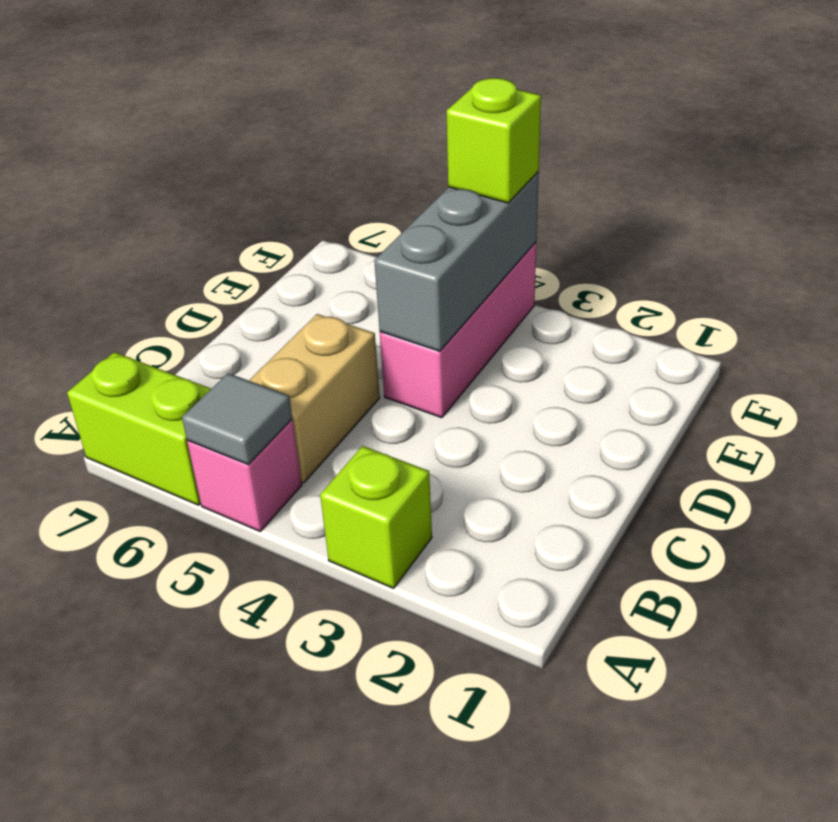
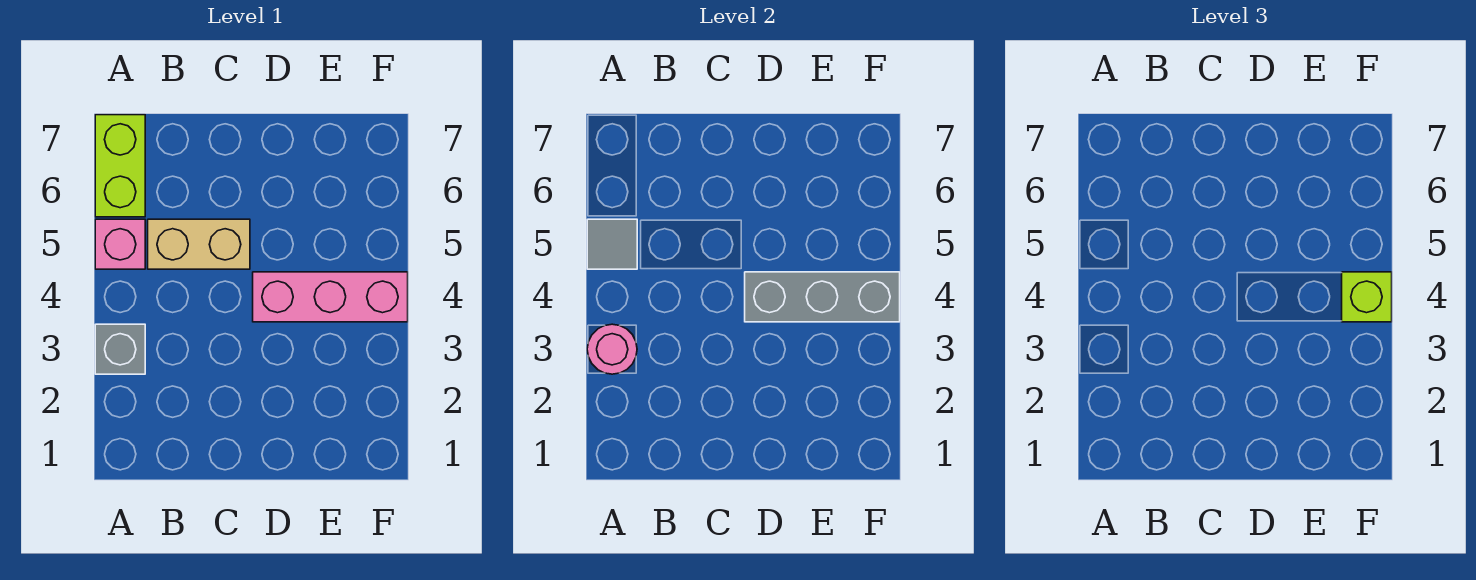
lime 1x1 brick [320,446,432,588] -> grey 1x1 brick [95,324,145,374]
none -> pink 1x1 round brick [587,324,637,374]

